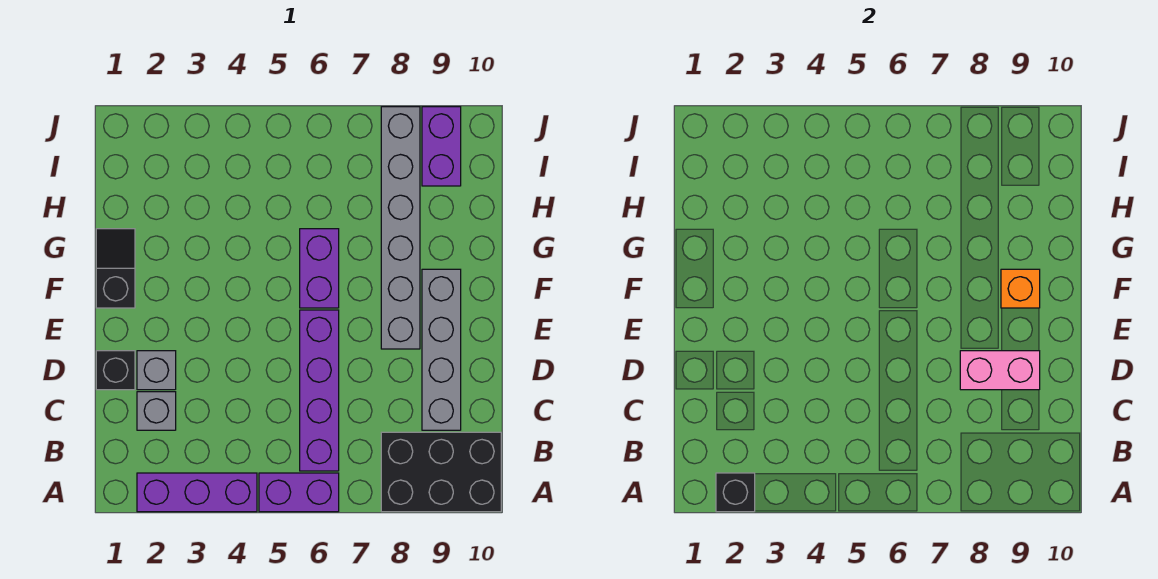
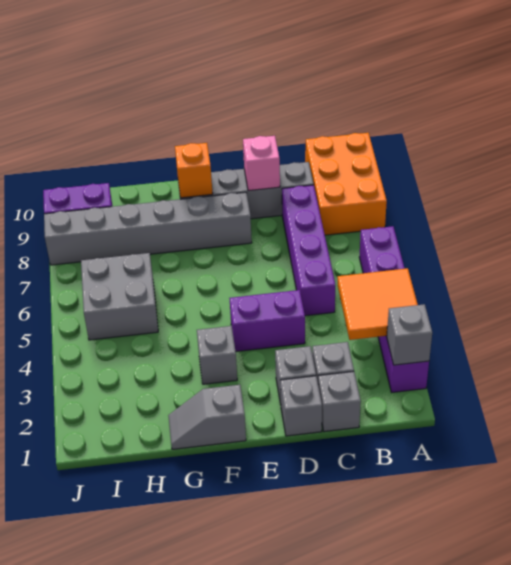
black 1x1 brick [716,473,755,512] -> grey 1x1 brick [387,304,432,365]
none -> orange 2x2 tile [337,268,418,340]
black 2x3 brick [381,432,501,512] -> orange 2x3 brick [305,133,387,235]
purple 1x4 brick [300,310,339,471] -> purple 1x4 brick turned to [282,185,335,316]
none -> grey 1x1 brick [318,372,361,432]
black 1x1 brick [96,351,135,390] -> grey 1x1 brick [280,376,322,436]
pink 1x2 brick [960,351,1040,390] -> pink 1x1 brick [243,136,280,191]
black 1x2 slope [96,229,135,308] -> grey 1x2 slope [168,385,246,449]
none -> grey 1x1 brick [197,326,237,384]
purple 1x2 brick [300,229,339,308] -> purple 1x2 brick moved to [230,290,305,352]
none -> grey 2x2 brick [81,253,158,340]

